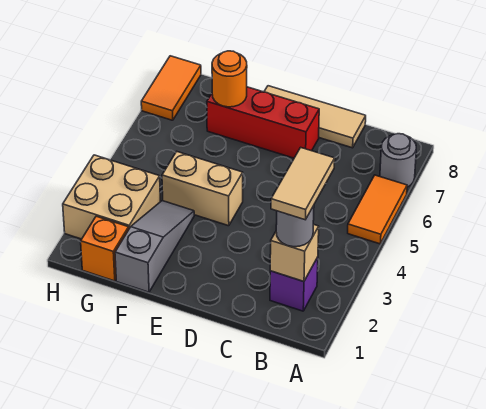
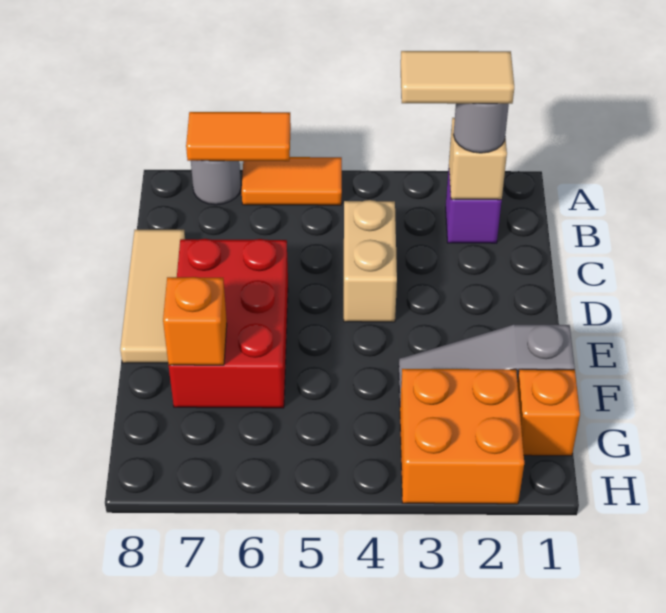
red 1x3 brick [207,87,319,158] -> red 2x3 brick [169,239,288,408]
tan 1x2 brick [162,151,243,226] -> tan 1x2 brick moved to [344,200,397,322]
orange 1x1 round brick [212,51,247,107] -> orange 1x1 brick [163,277,227,365]
tan 2x2 brick [63,155,160,239] -> orange 2x2 brick [400,369,524,504]
orange 1x2 tile [141,56,201,120] -> orange 1x2 tile moved to [186,112,291,161]

